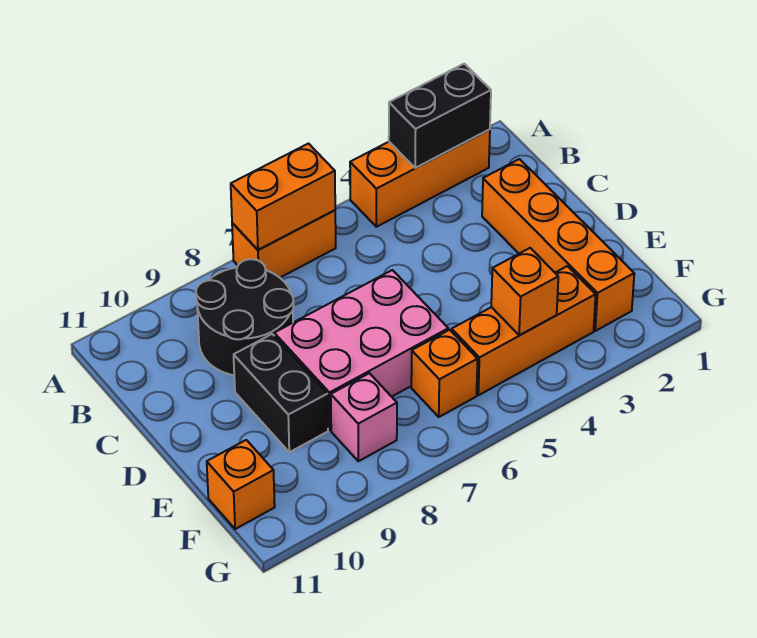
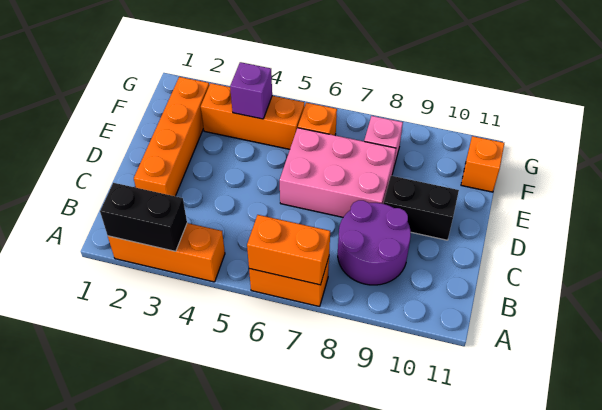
black 2x2 round brick [196,259,294,375] -> purple 2x2 round brick [338,200,411,285]
black 1x2 brick [234,334,328,452] -> black 1x2 brick turned to [383,176,459,240]
orange 1x1 brick [491,248,558,335] -> purple 1x1 brick [230,62,272,119]

